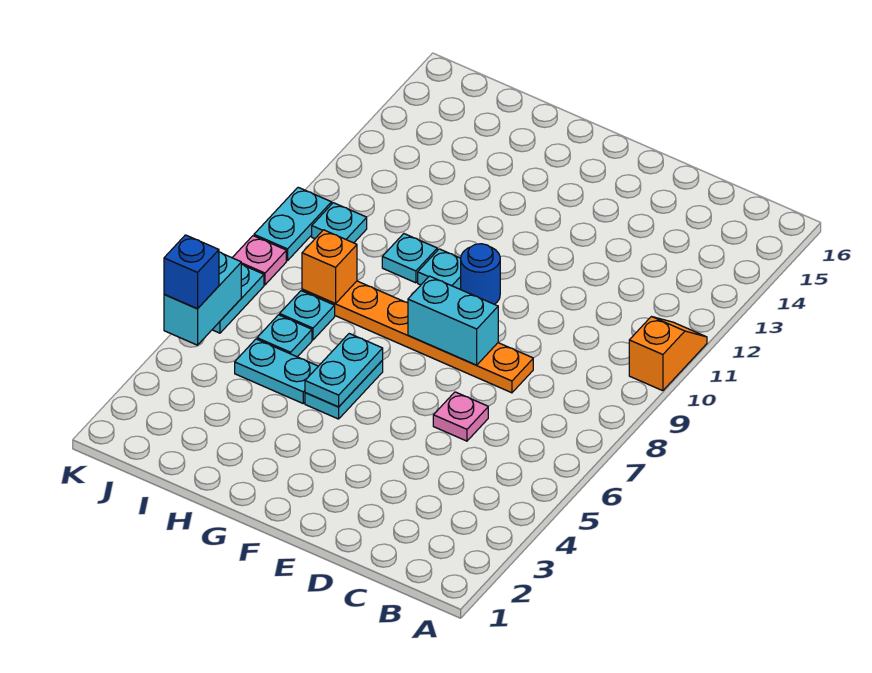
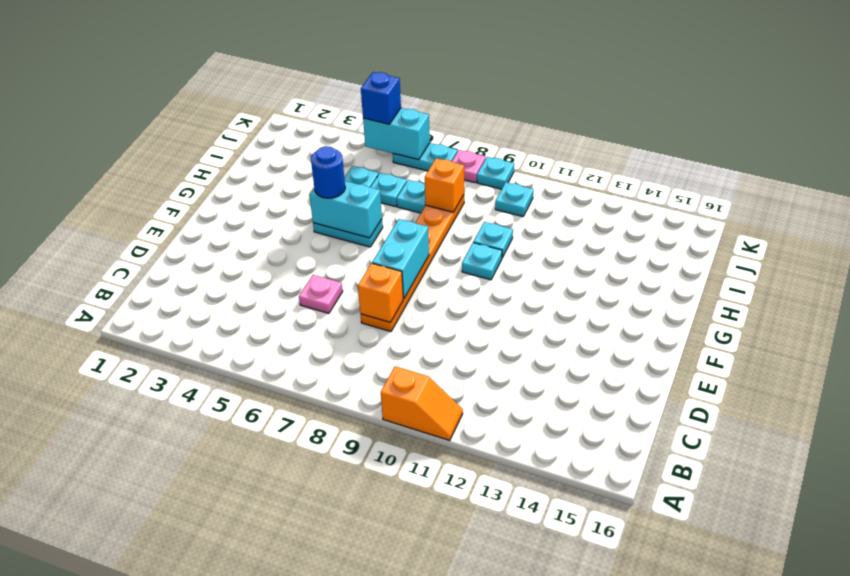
none -> orange 1x1 brick [358,263,403,322]
blue 1x1 round brick [461,244,500,304] -> blue 1x1 round brick moved to [311,146,345,198]
cyan 1x2 plate [305,334,383,407] -> cyan 1x2 brick [309,181,382,238]
cyan 1x2 plate [254,187,332,261] -> cyan 1x1 plate [477,157,514,189]

